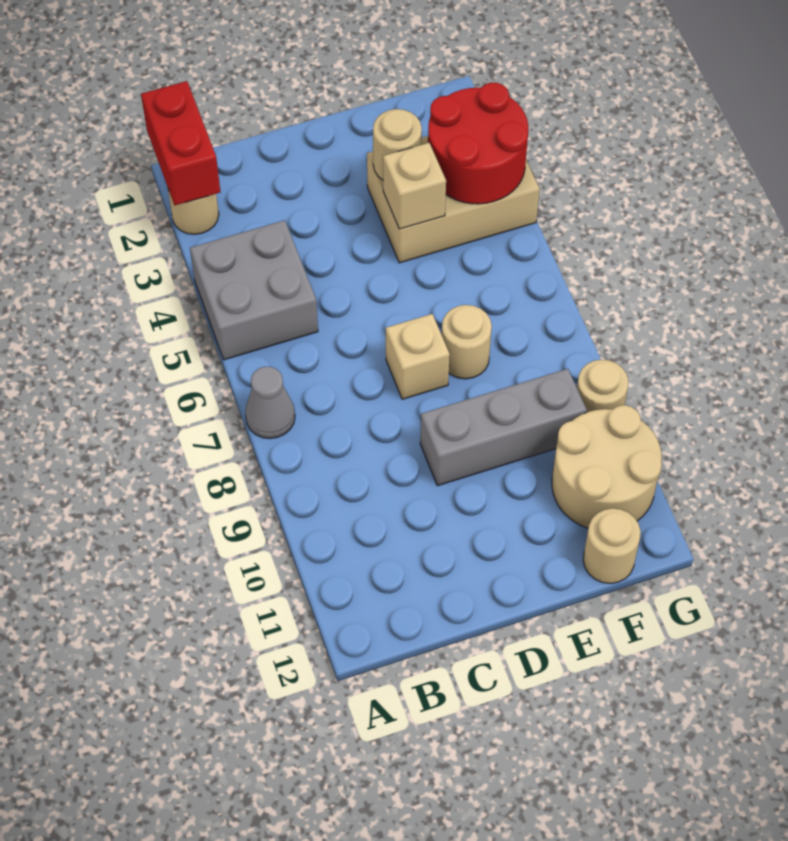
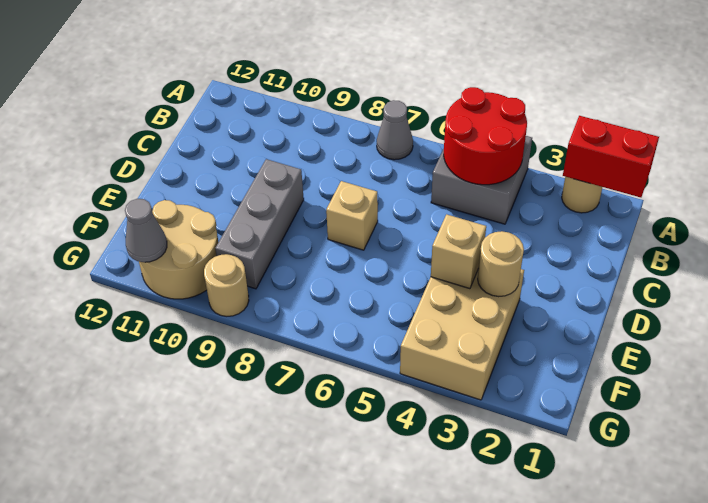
tan 1x1 round brick [442,305,492,379] -> none
red 2x2 round brick [428,83,528,204] -> red 2x2 round brick moved to [444,87,527,185]
tan 1x1 round brick [583,508,641,583] -> none
none -> grey 1x1 cone [125,199,167,262]

